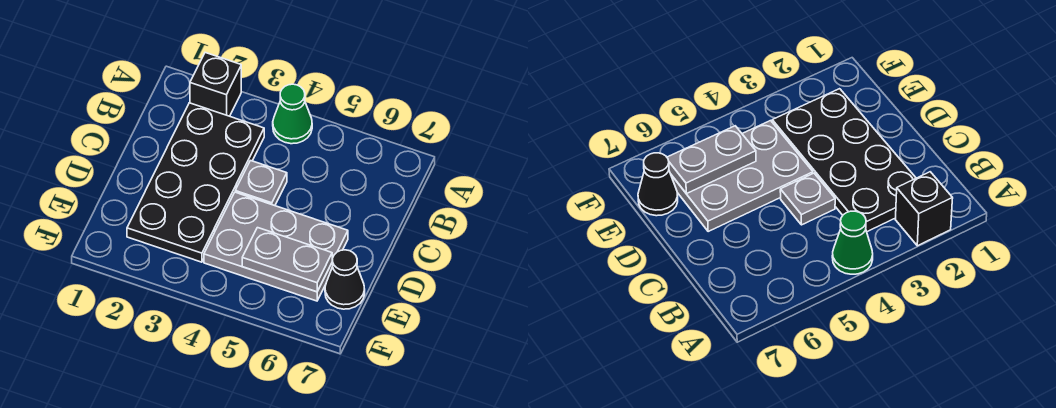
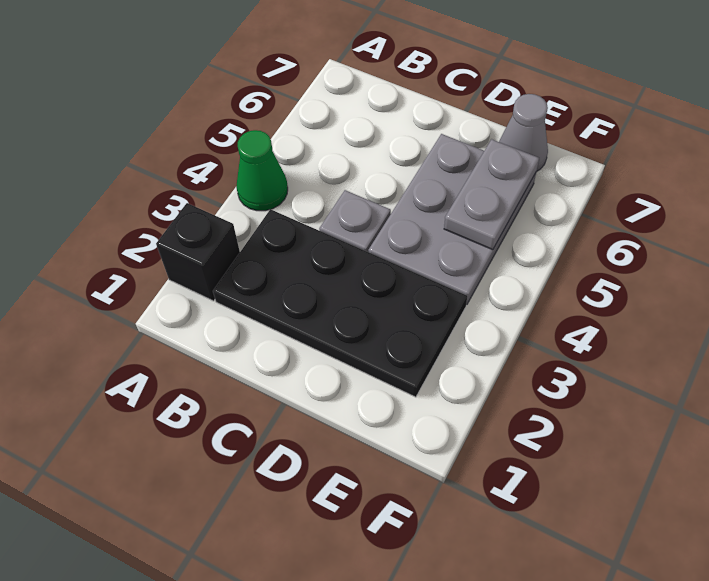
black 1x1 cone [325,250,365,309] -> grey 1x1 cone [499,94,548,172]

